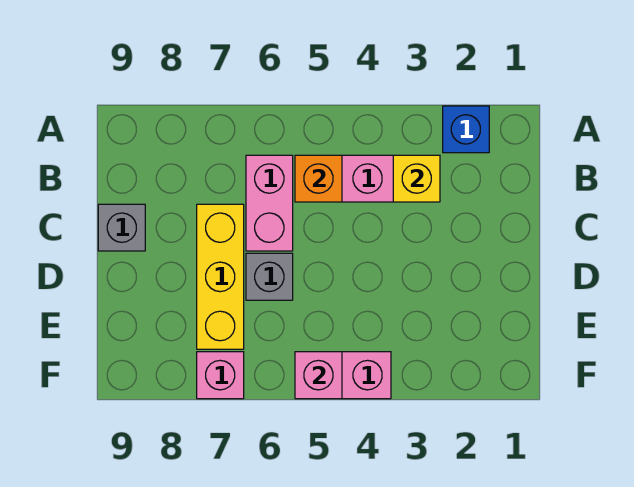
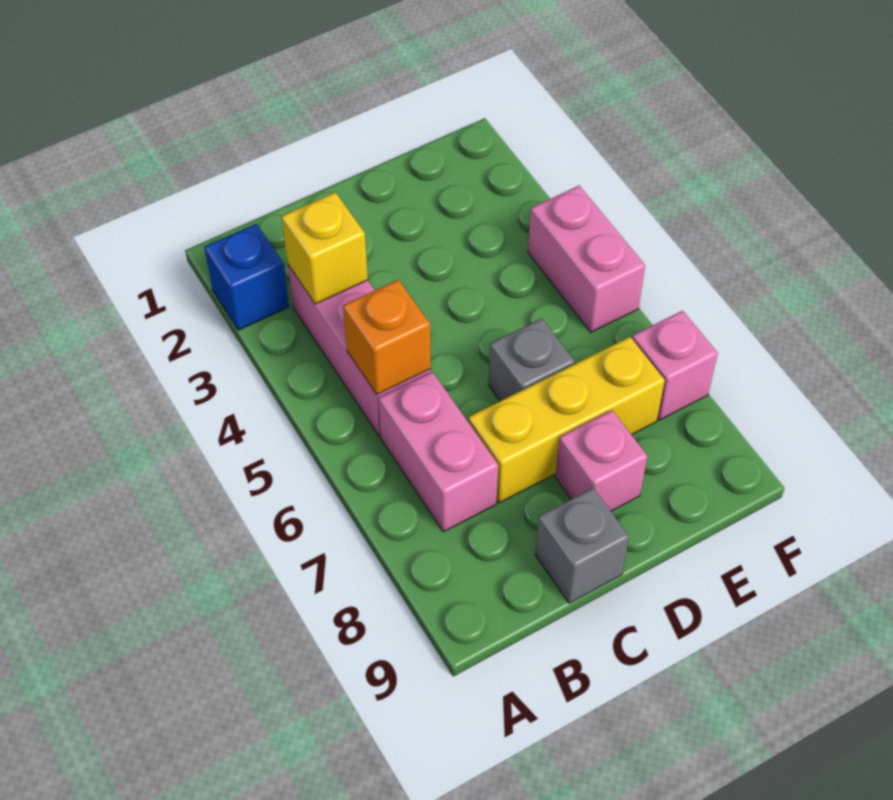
pink 1x2 brick [246,155,293,251] -> pink 1x2 brick turned to [378,372,498,532]
pink 1x1 brick [295,352,342,399] -> pink 1x1 brick moved to [555,410,648,511]

